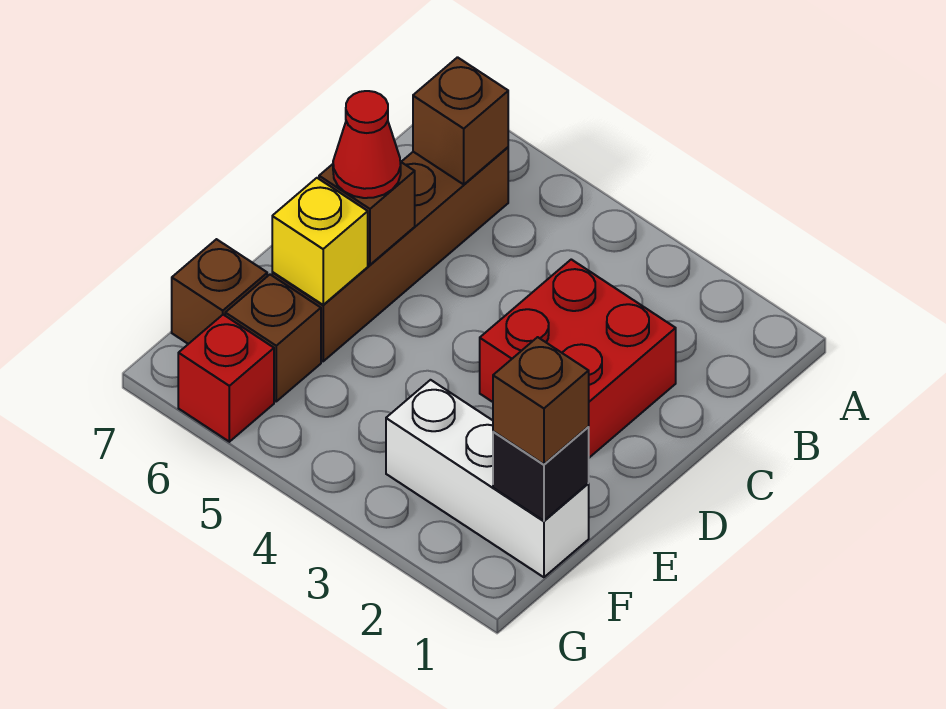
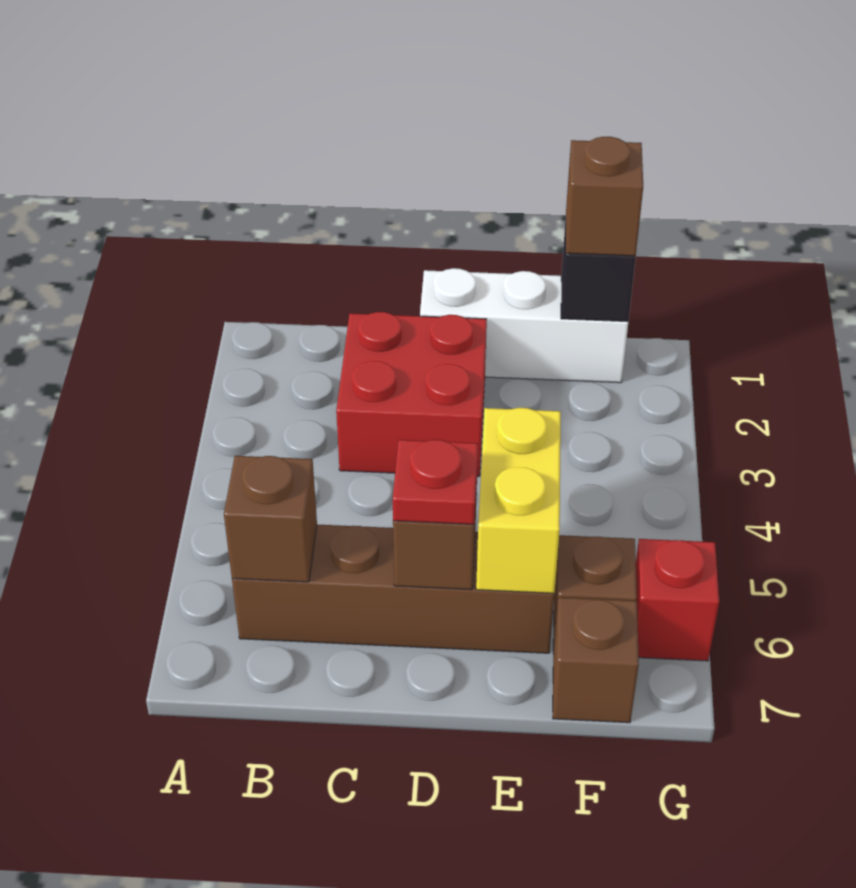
red 1x1 cone [333,91,401,198] -> red 1x1 plate [393,440,478,525]
yellow 1x1 brick [272,178,368,305] -> yellow 1x2 brick [476,408,561,593]
white 1x3 brick [386,380,589,577] -> white 1x3 brick turned to [420,268,628,383]

